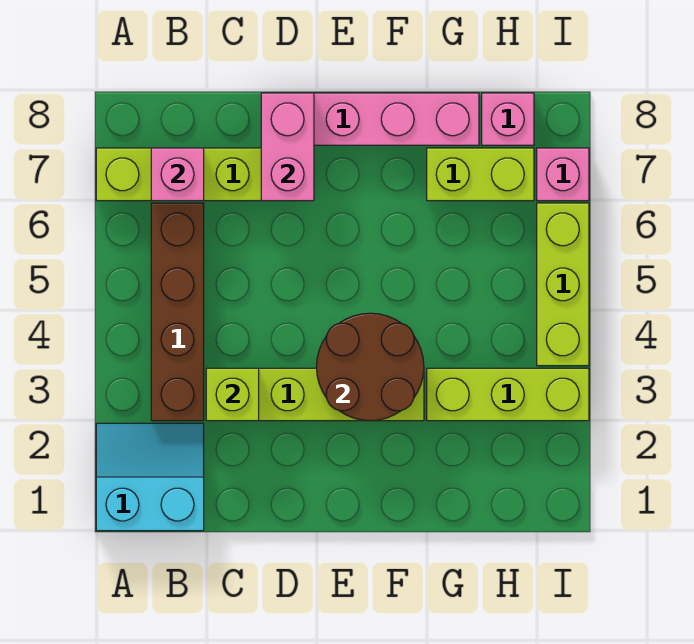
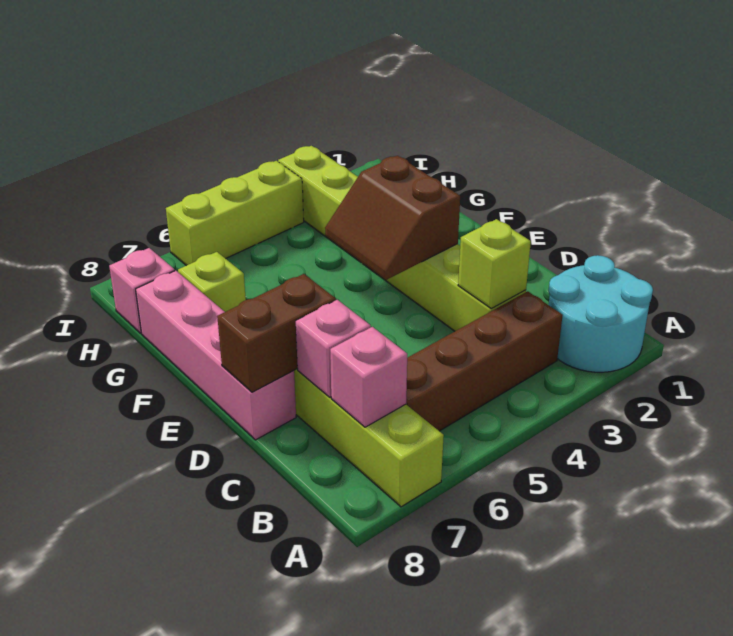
cyan 2x2 slope [96,423,204,531] -> cyan 2x2 round brick [549,255,653,372]
pink 1x2 brick [261,93,314,201] -> brown 1x2 brick [217,274,336,392]
brown 2x2 round brick [317,313,424,421] -> brown 2x2 slope [325,156,460,280]
lime 1x2 brick [427,148,534,201] -> lime 1x1 brick [178,252,246,312]
pink 1x1 brick [537,148,589,201] -> pink 1x1 brick moved to [296,300,371,397]

